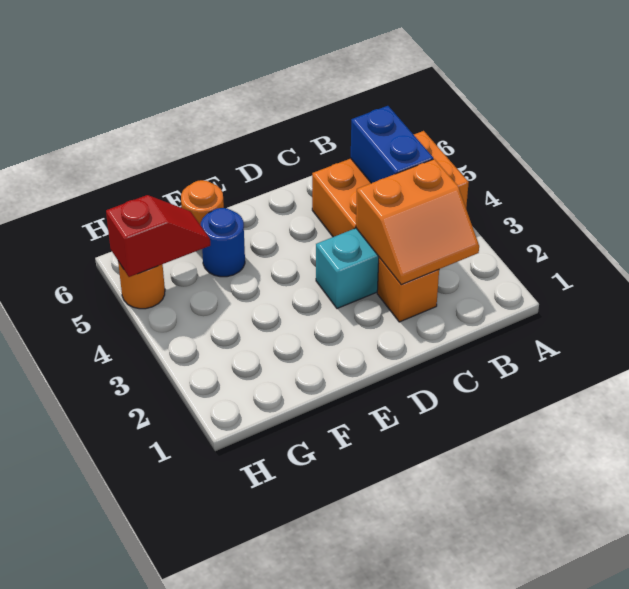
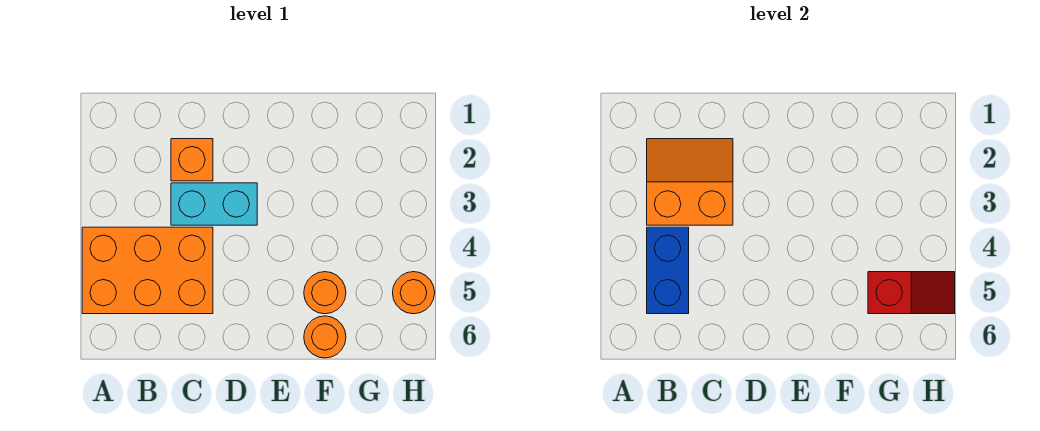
blue 1x1 round brick [201,208,245,277] -> orange 1x1 round brick [304,272,346,314]
red 1x2 slope [106,195,210,277] -> red 1x2 slope turned to [868,272,955,314]

